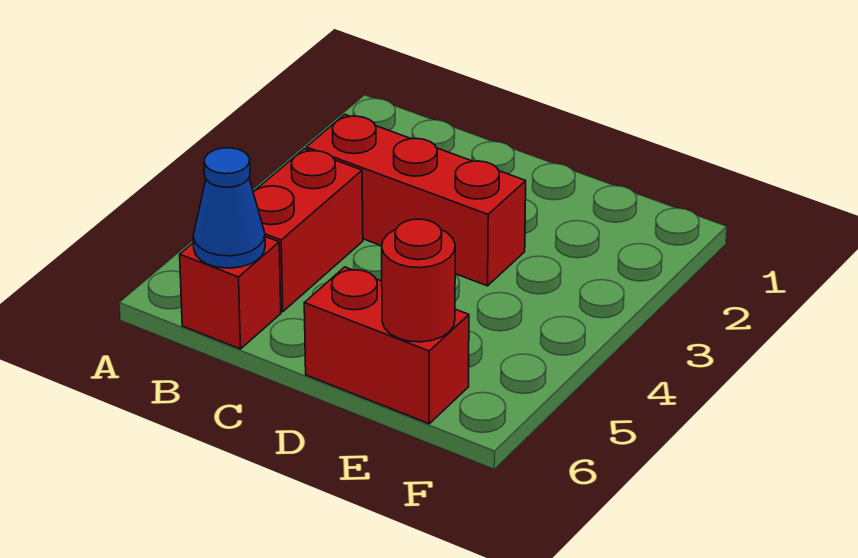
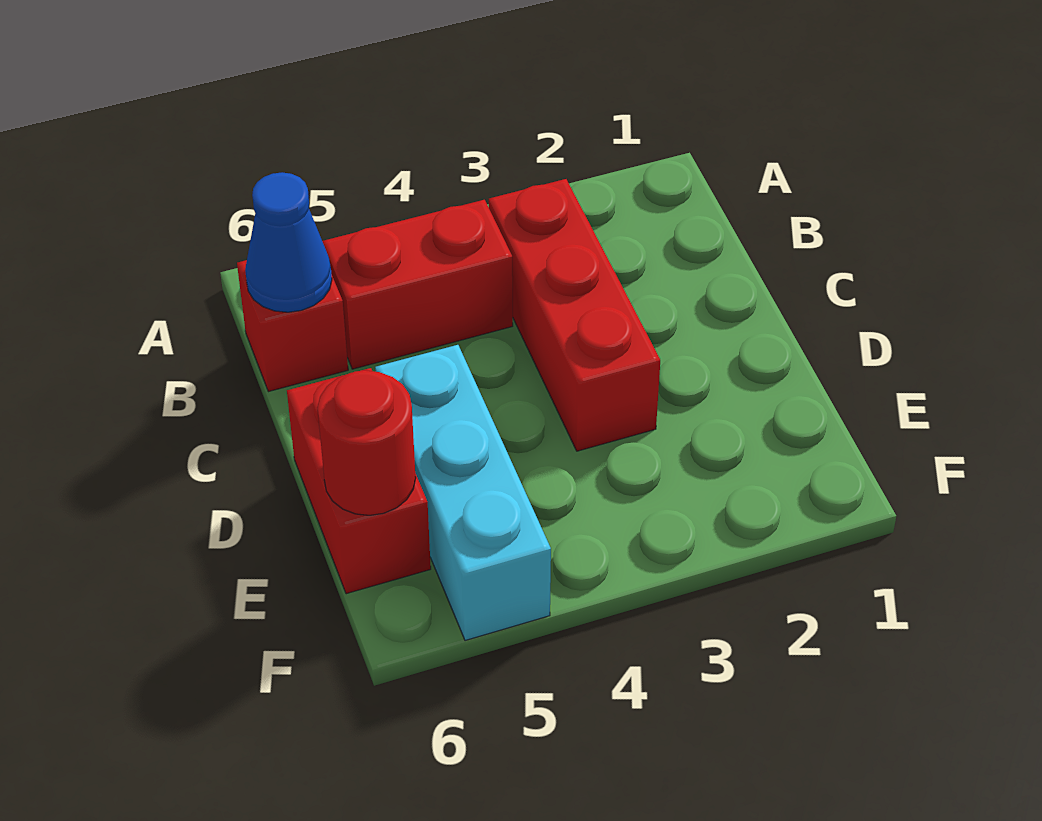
none -> cyan 1x3 brick [375,345,551,641]

